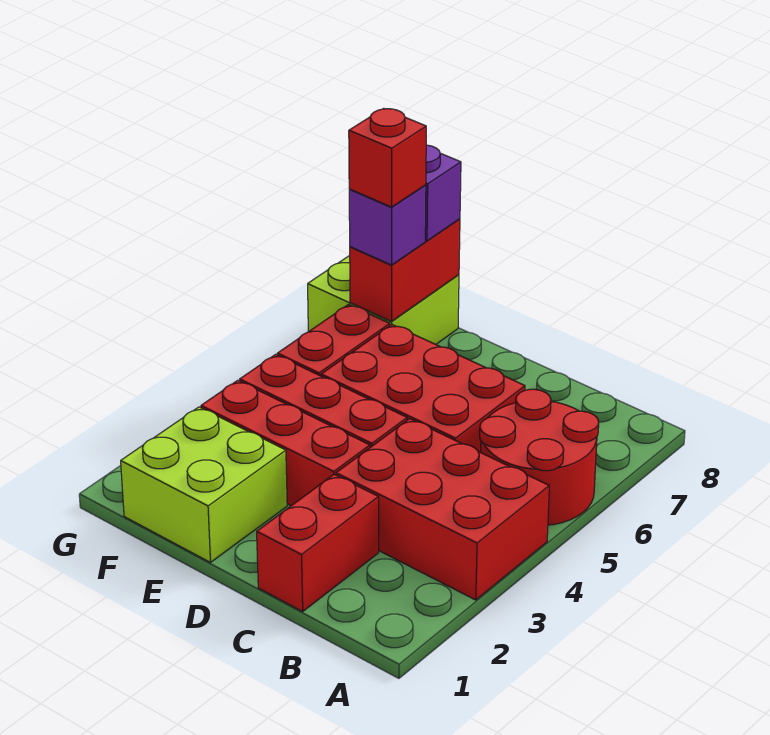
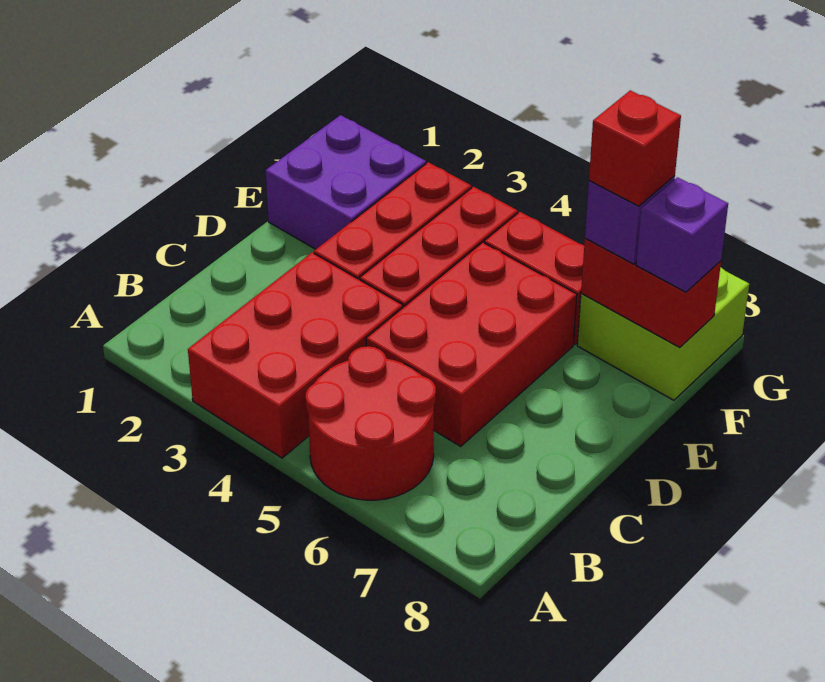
red 1x2 brick [257,474,379,612] -> none
lime 2x2 brick [121,407,287,562] -> purple 2x2 brick [266,115,426,249]

